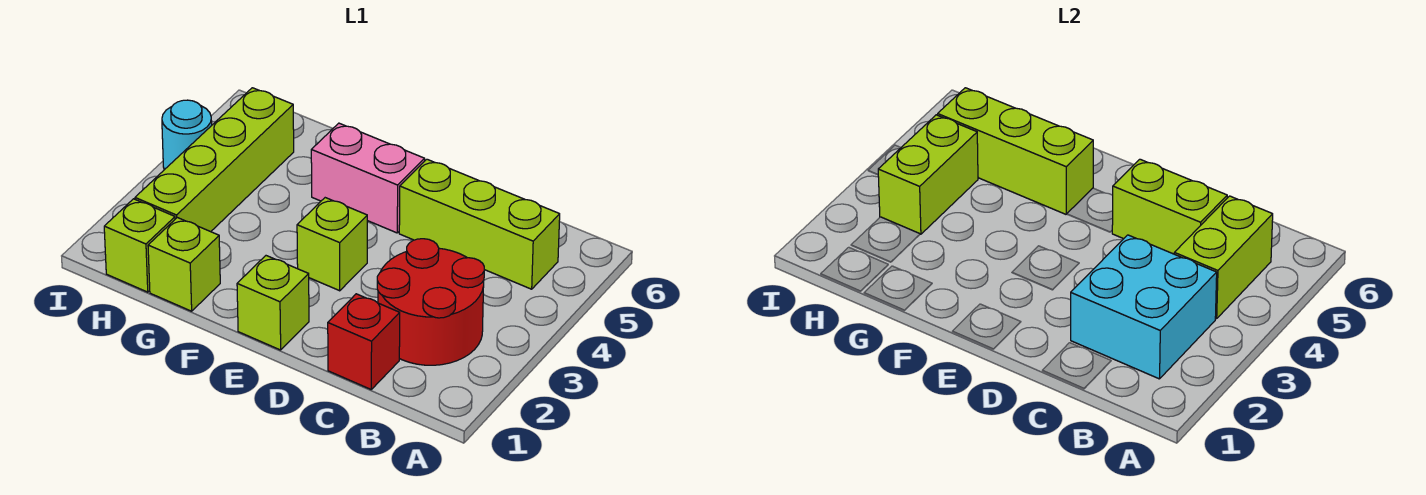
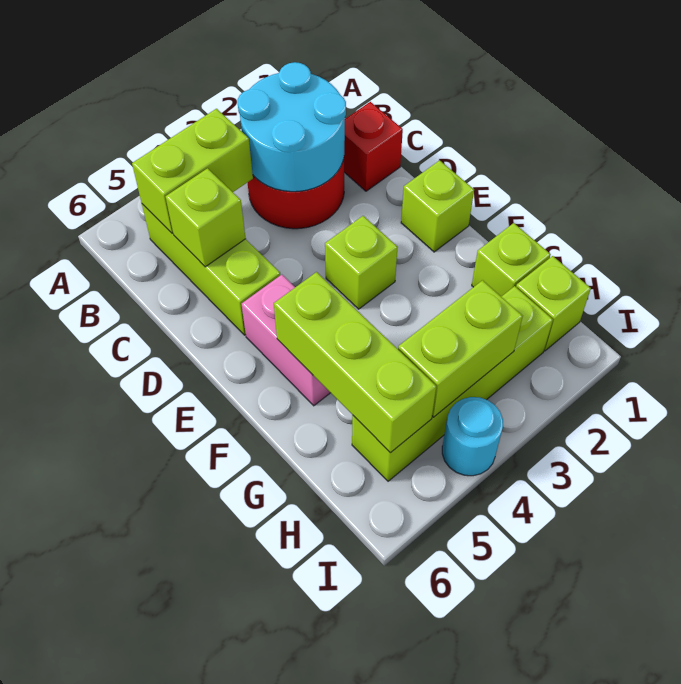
cyan 2x2 brick [1071,235,1217,379] -> cyan 2x2 round brick [238,62,346,192]
lime 1x2 brick [1112,159,1227,254] -> lime 1x1 brick [166,168,246,267]

